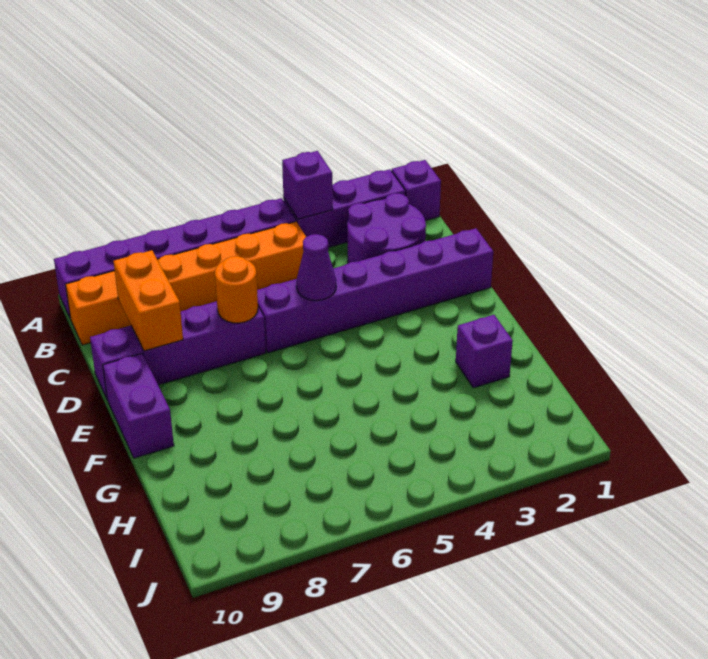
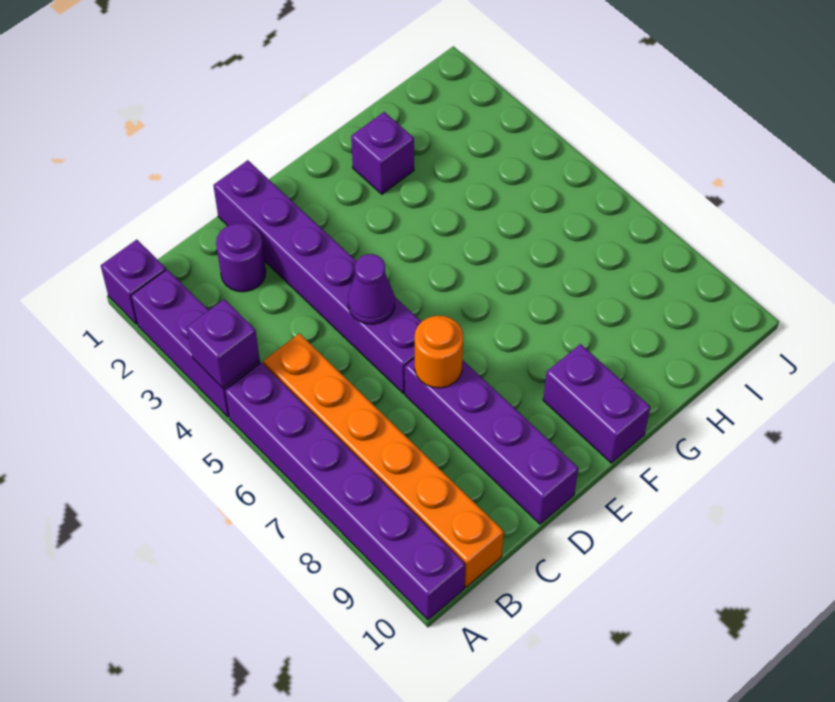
purple 2x2 round brick [347,193,426,263] -> purple 1x1 round brick [216,223,266,292]
orange 1x2 brick [114,250,183,351] -> none
purple 1x2 brick [103,353,174,458] -> purple 1x2 brick turned to [543,344,650,463]

